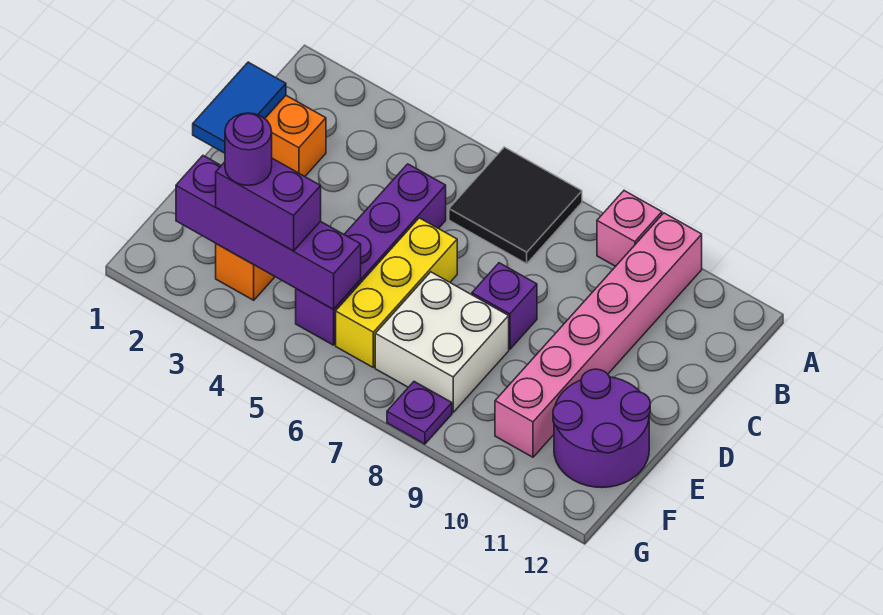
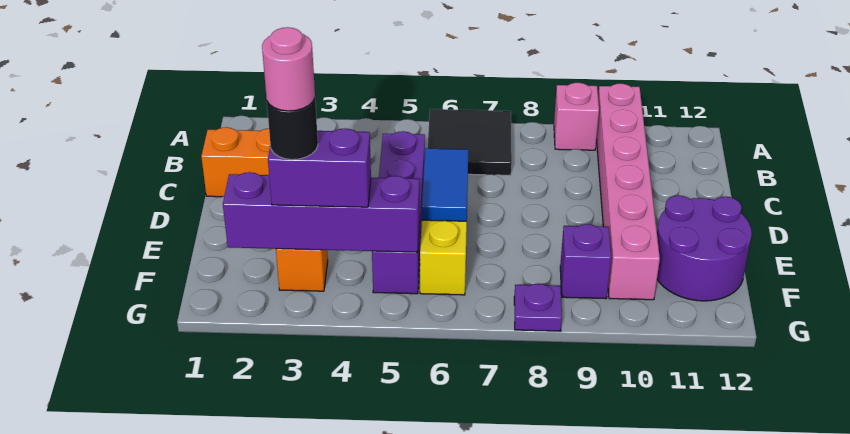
blue 1x2 tile [193,62,286,153] -> blue 1x2 tile moved to [422,148,468,221]
purple 1x1 brick [472,263,537,349] -> purple 1x1 brick moved to [560,224,611,299]
white 2x2 brick [375,272,509,412] -> none
purple 1x1 round brick [225,113,272,185] -> black 1x1 round brick [267,99,318,160]
none -> pink 1x1 round brick [262,27,315,111]

